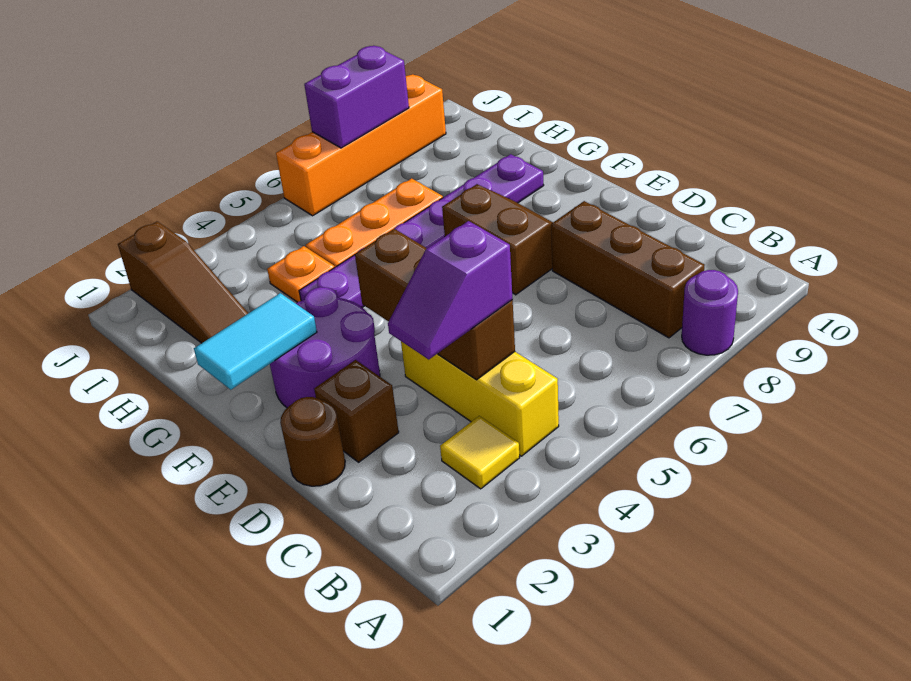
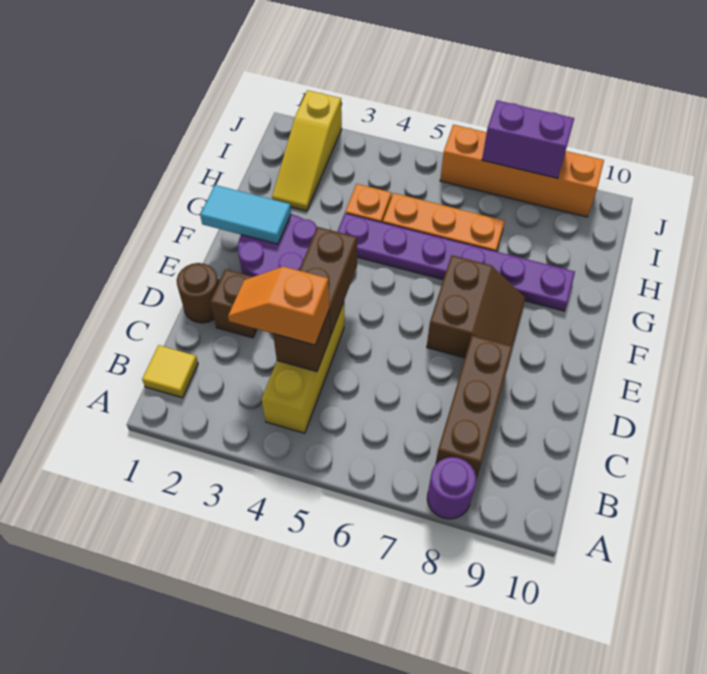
yellow 1x1 tile [440,416,520,489] -> yellow 1x1 tile moved to [142,345,198,398]
purple 1x2 slope [388,221,513,359] -> orange 1x2 slope [228,267,329,345]
brown 1x3 slope [118,221,248,343] -> yellow 1x3 slope [272,90,342,211]

